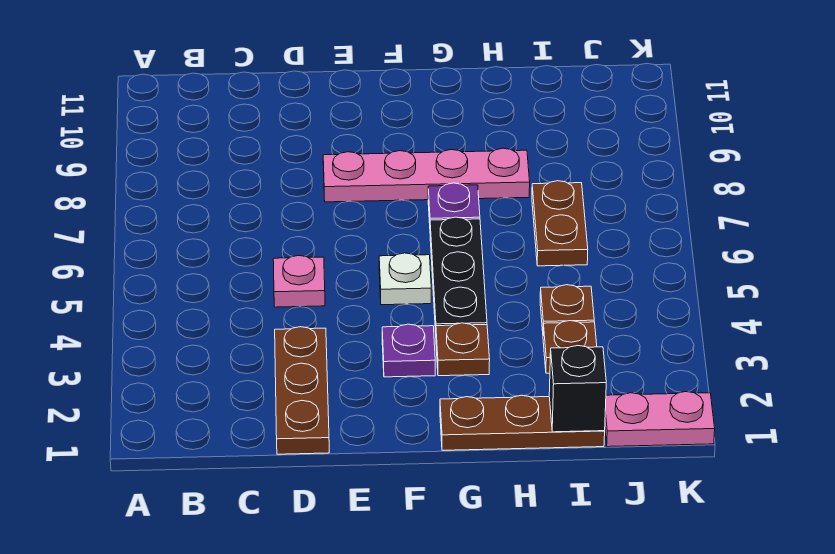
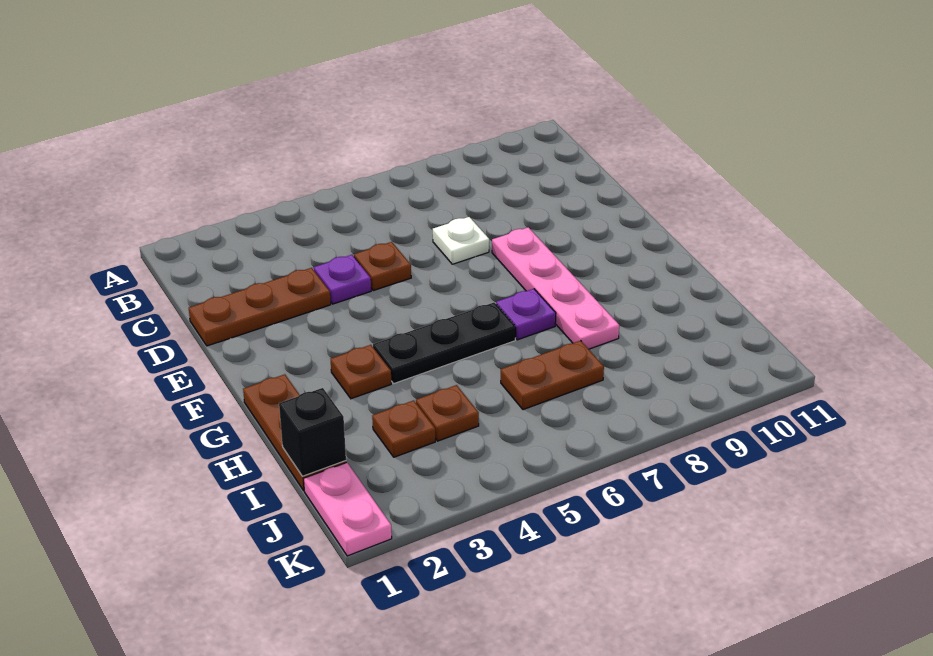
pink 1x1 plate [273,255,325,307] -> brown 1x1 plate [354,242,411,291]
purple 1x1 plate [382,324,435,377] -> purple 1x1 plate moved to [314,255,371,304]
white 1x1 plate [379,253,431,305] -> white 1x1 plate moved to [433,217,489,264]

